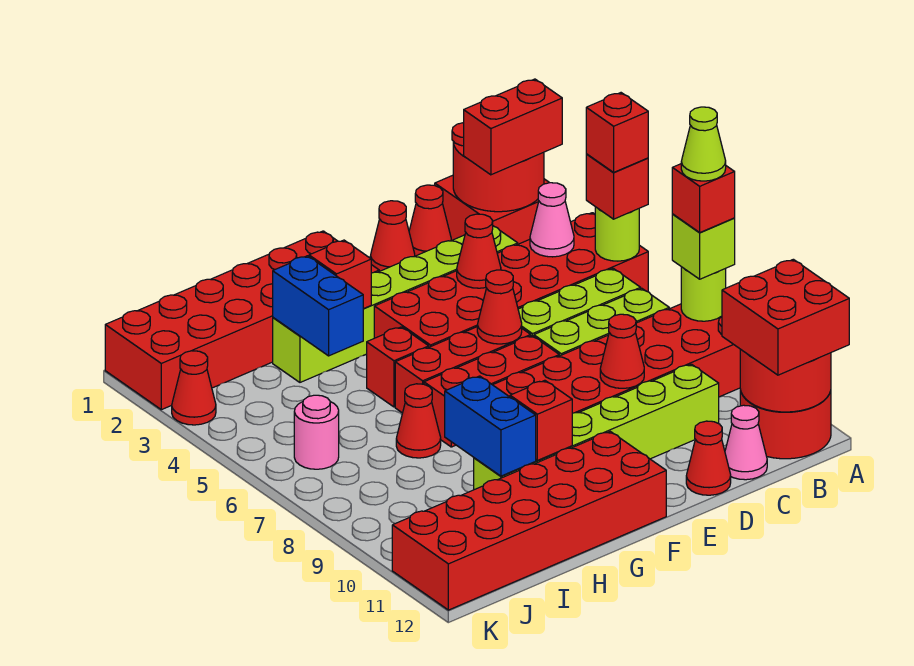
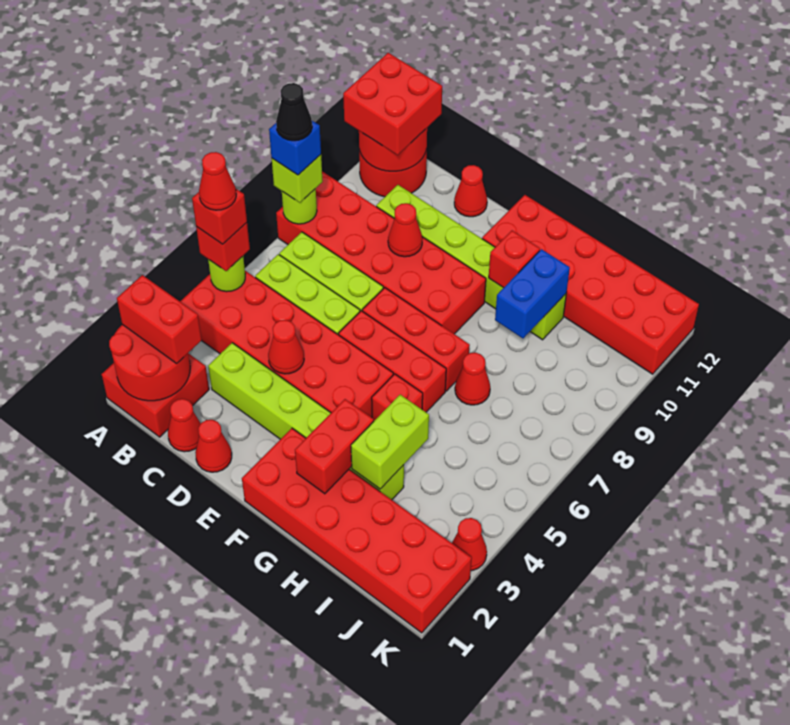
red 1x1 brick [672,164,735,233] -> blue 1x1 brick [269,121,321,175]
lime 1x1 cone [681,107,726,181] -> black 1x1 cone [276,83,312,141]
pink 1x1 cone [530,183,574,257] -> none
pink 1x1 cone [725,405,767,480] -> none
red 1x1 cone [477,270,522,344] -> red 1x1 cone moved to [199,152,236,210]
red 1x1 brick [309,240,371,309] -> red 1x2 brick [295,399,374,494]
blue 1x2 brick [273,256,363,356] -> lime 1x2 brick [351,395,429,489]
pink 1x1 round brick [294,395,339,469] -> none

